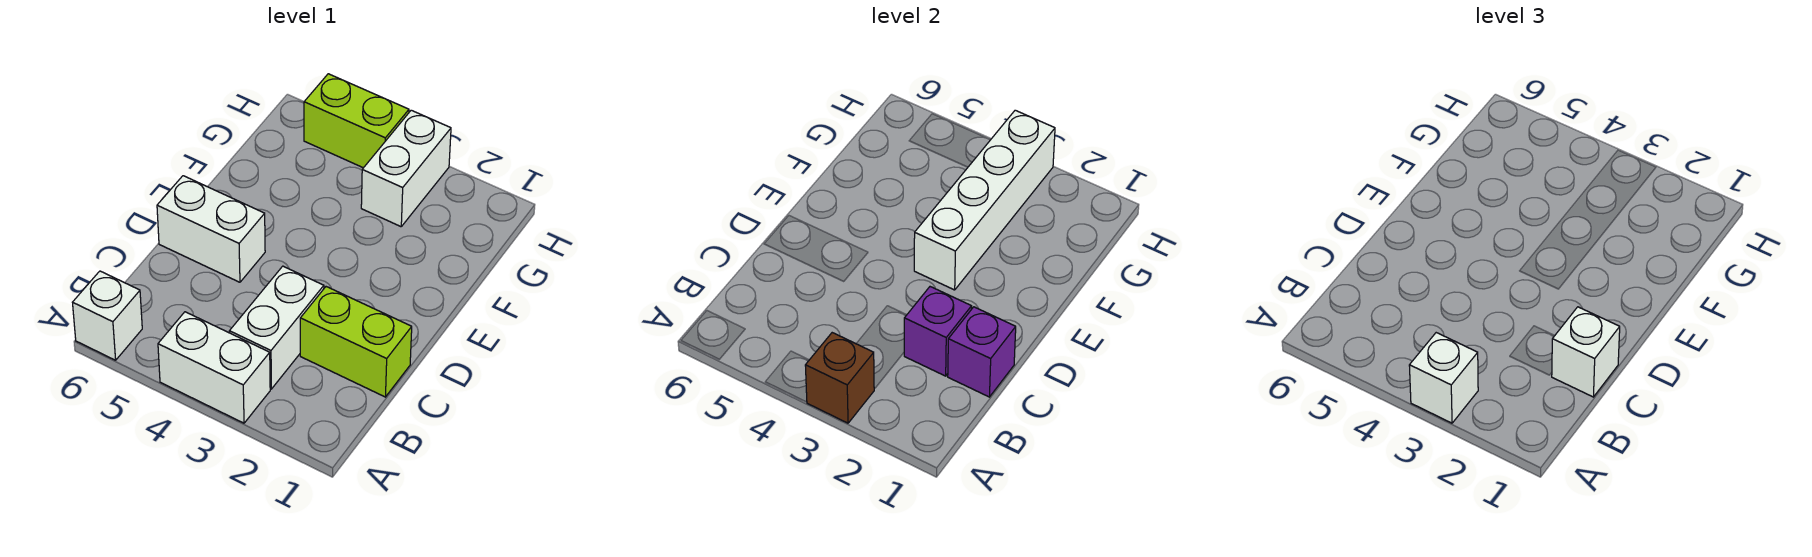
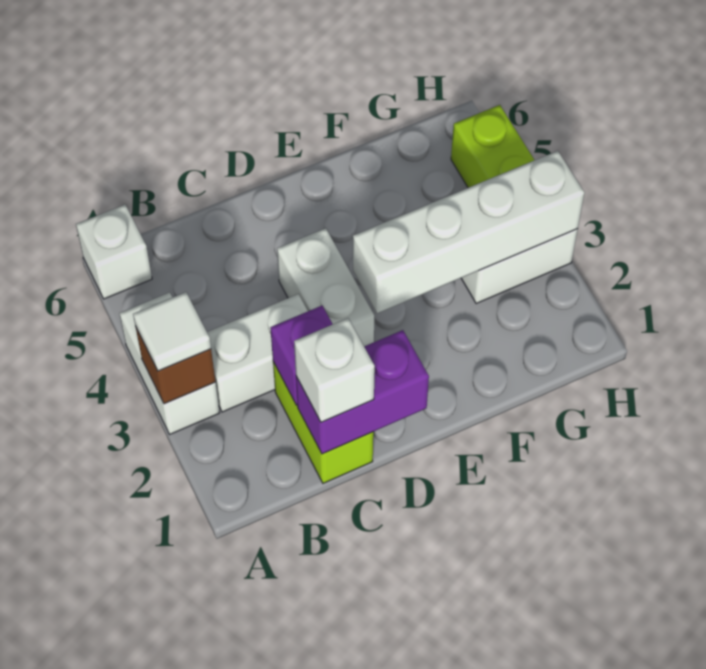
white 1x1 brick [1409,333,1478,423] -> white 1x1 tile [133,292,211,371]
purple 1x1 brick [948,307,1016,397] -> purple 1x2 brick [296,330,429,454]
white 1x2 brick [157,176,265,282] -> white 1x2 brick moved to [277,228,374,346]

